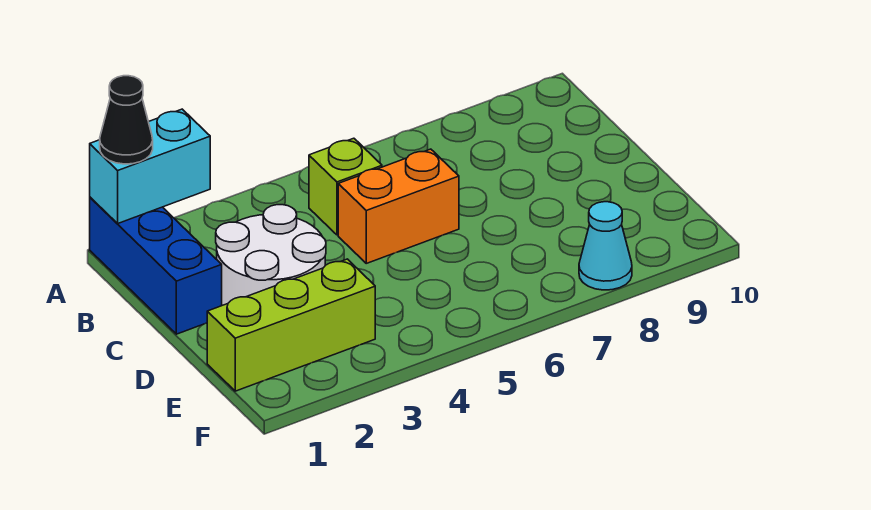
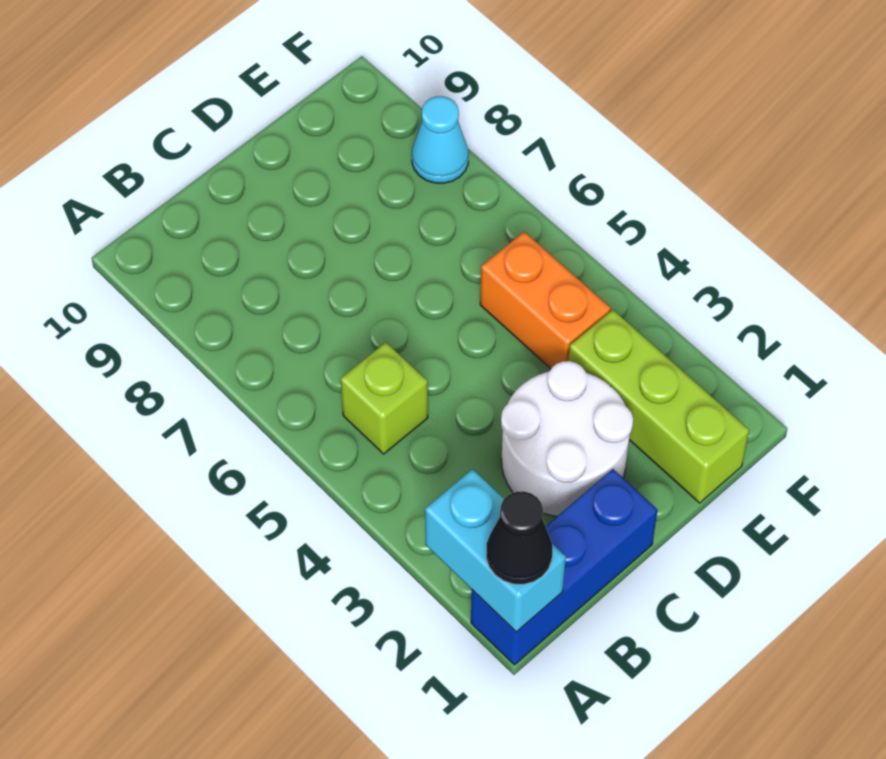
orange 1x2 brick [338,149,459,263] -> orange 1x2 brick moved to [480,232,611,369]

